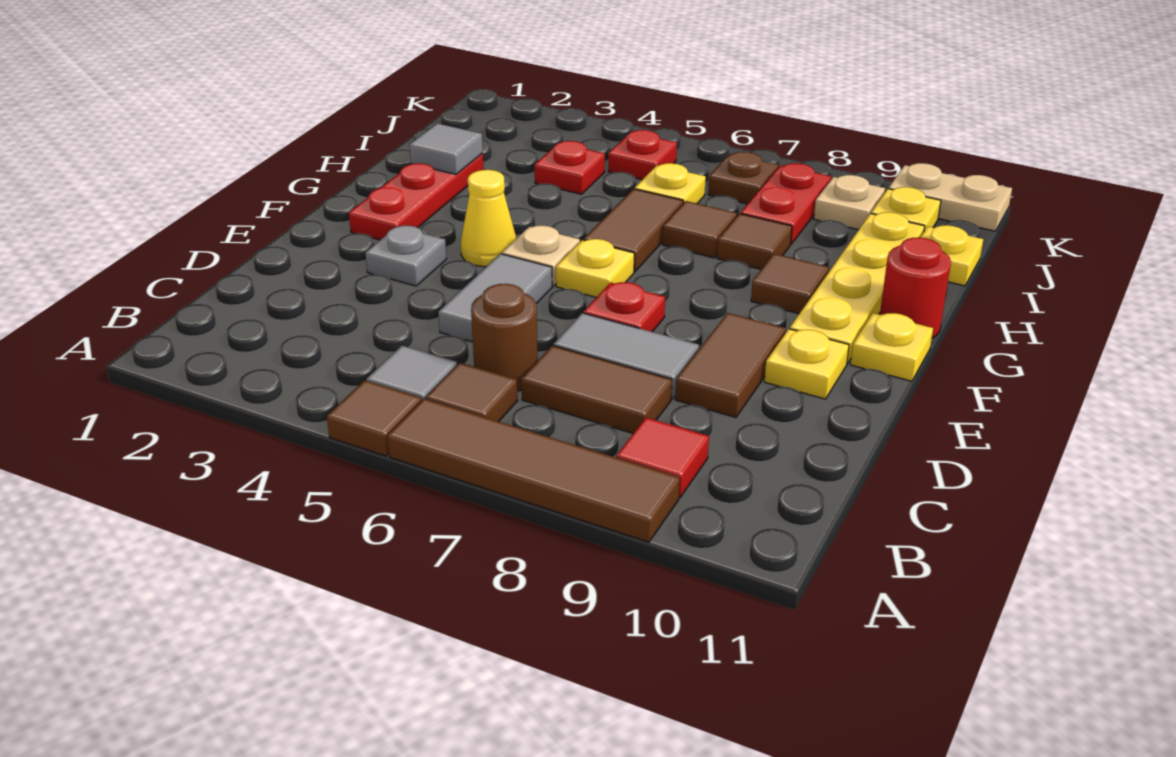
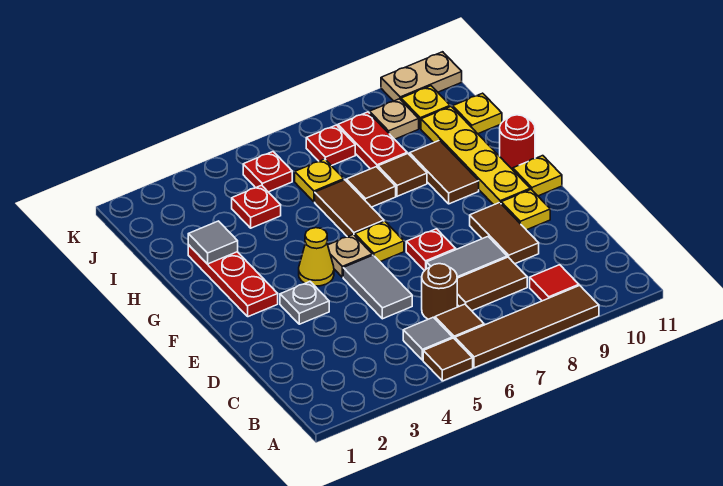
brown 1x1 tile [751,254,829,314] -> brown 1x2 tile [410,140,479,204]
brown 1x1 plate [708,152,778,204] -> red 1x1 plate [306,125,355,166]

